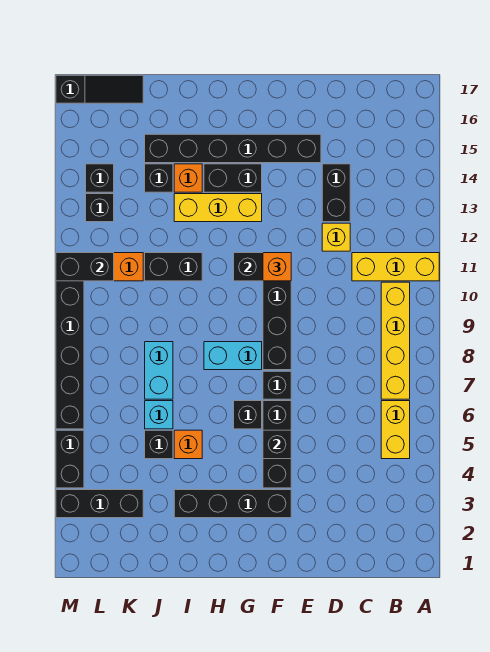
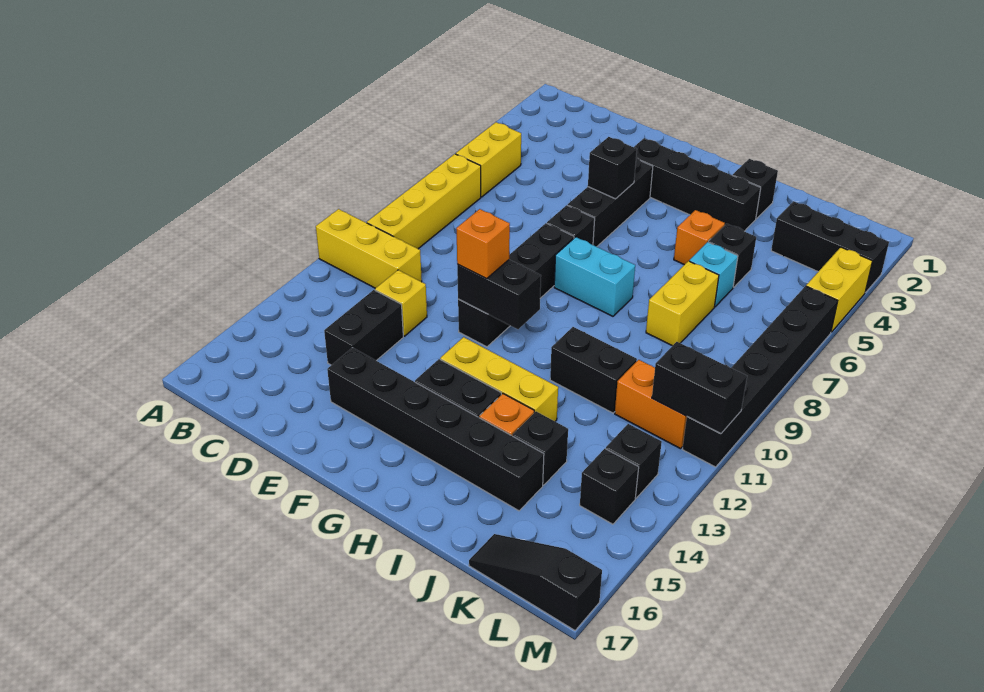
black 1x1 brick [234,401,262,429] -> black 1x1 brick moved to [733,159,778,219]
cyan 1x2 brick [145,342,173,399] -> yellow 1x2 brick [646,261,719,346]
black 1x2 brick [56,430,84,488] -> yellow 1x2 brick [806,247,872,332]

